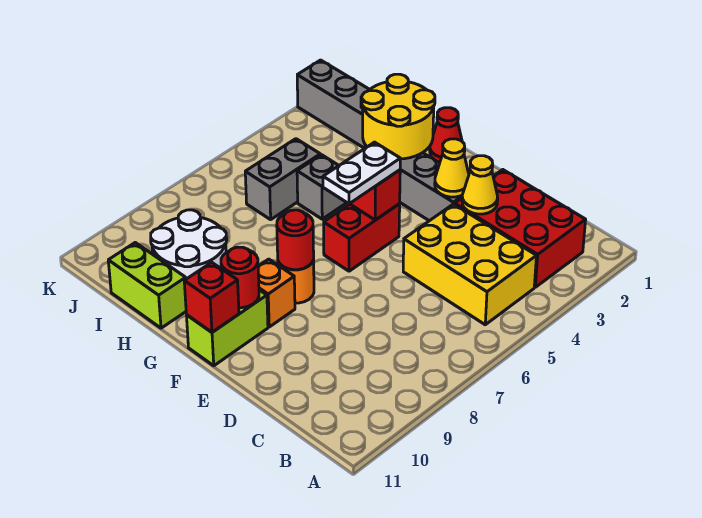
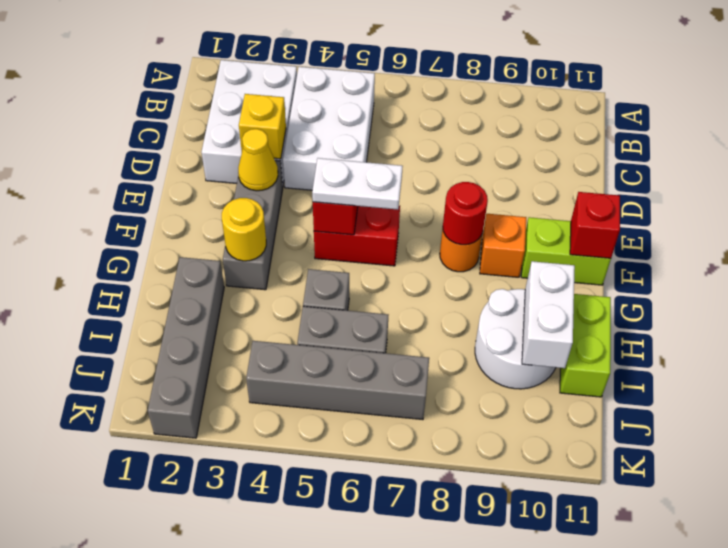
red 2x3 brick [455,170,586,287] -> white 2x3 brick [201,60,297,186]
yellow 2x3 brick [403,204,536,325] -> white 2x3 brick [283,67,375,190]
yellow 1x1 cone [462,156,498,214] -> yellow 1x1 brick [239,94,286,159]
red 1x1 round brick [221,247,259,308] -> none
red 1x1 cone [430,108,462,163] -> none
yellow 2x2 round brick [362,74,435,159] -> yellow 1x1 round brick [222,198,266,261]
none -> white 1x2 brick [522,261,575,368]
none -> grey 1x4 brick [246,341,429,419]

